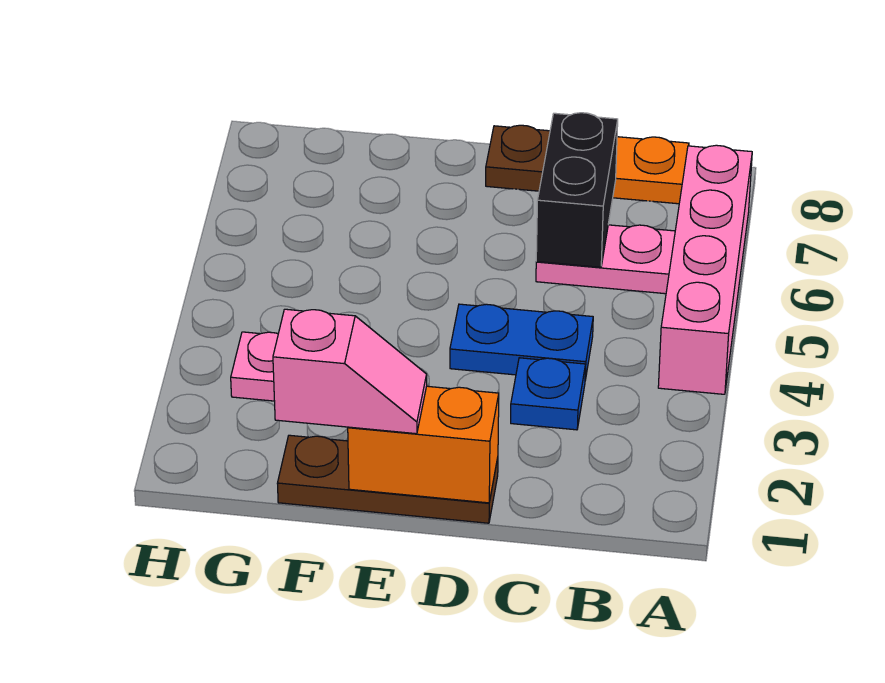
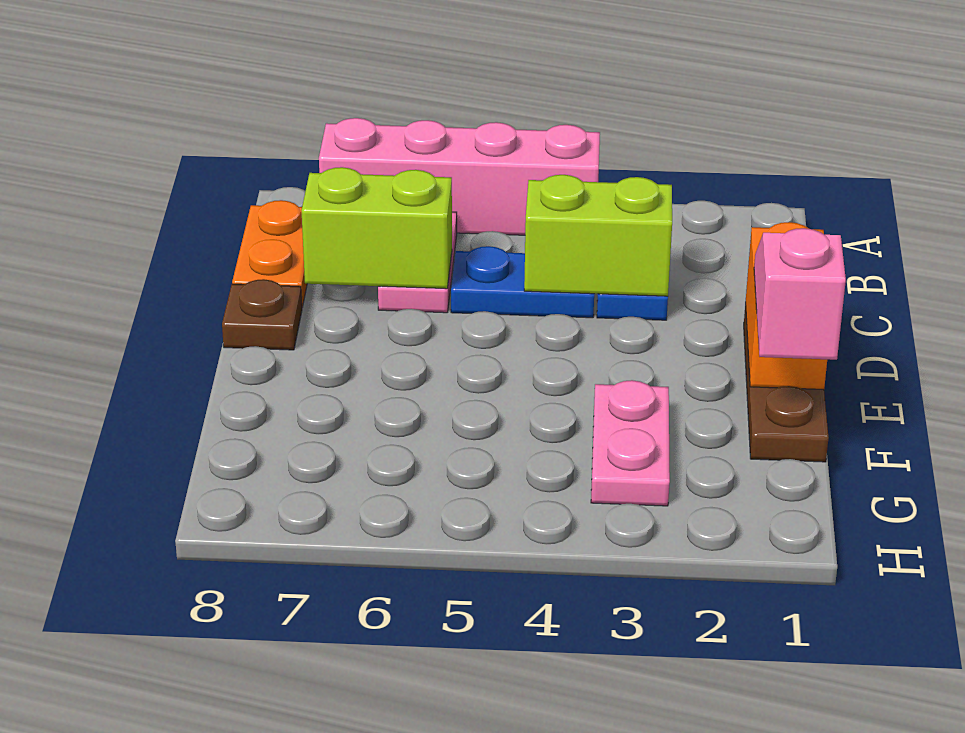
none -> lime 1x2 brick [524,175,672,296]
blue 1x2 plate [450,304,593,380] -> blue 1x2 plate turned to [451,246,594,318]
black 1x2 brick [536,113,618,267] -> lime 1x2 brick [302,167,452,289]

